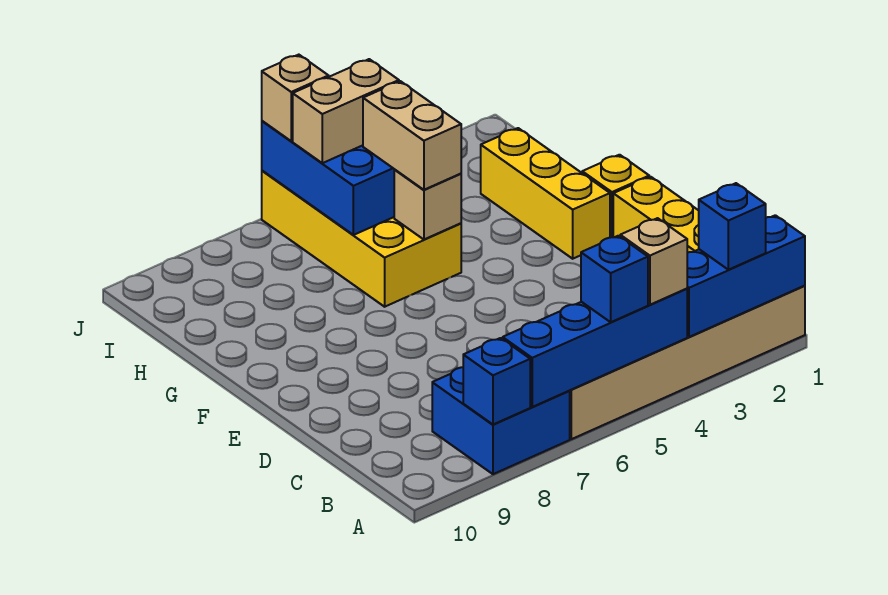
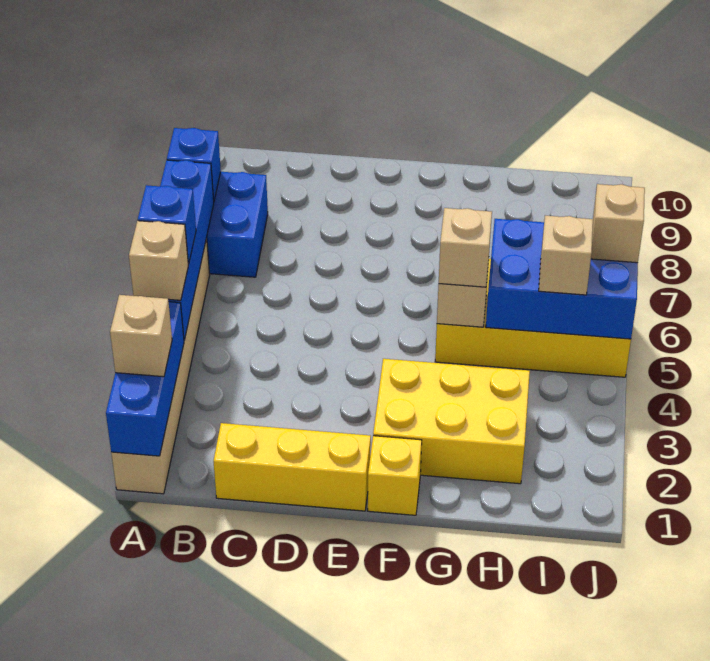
blue 1x1 brick [699,183,766,270] -> tan 1x1 brick [110,295,172,377]
yellow 1x3 brick [481,128,610,259] -> yellow 2x3 brick [373,359,530,484]
tan 1x2 brick [363,81,461,190] -> tan 1x1 brick [439,208,492,287]
tan 1x2 brick [293,59,399,163] -> tan 1x1 brick [539,216,593,295]

